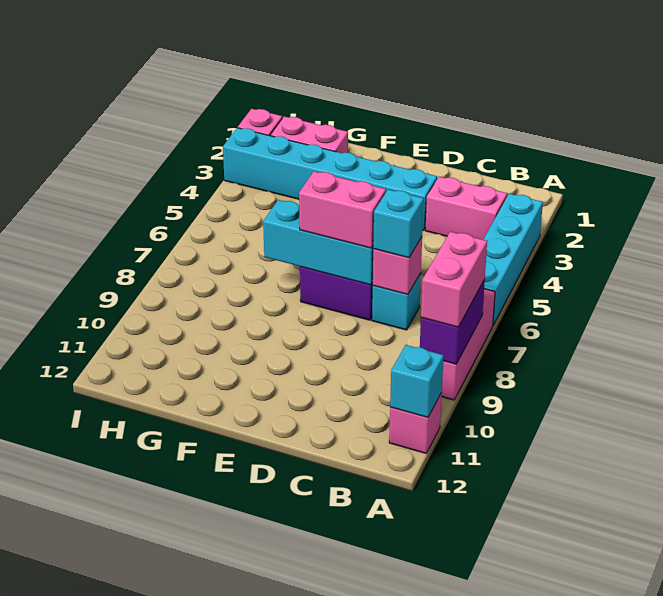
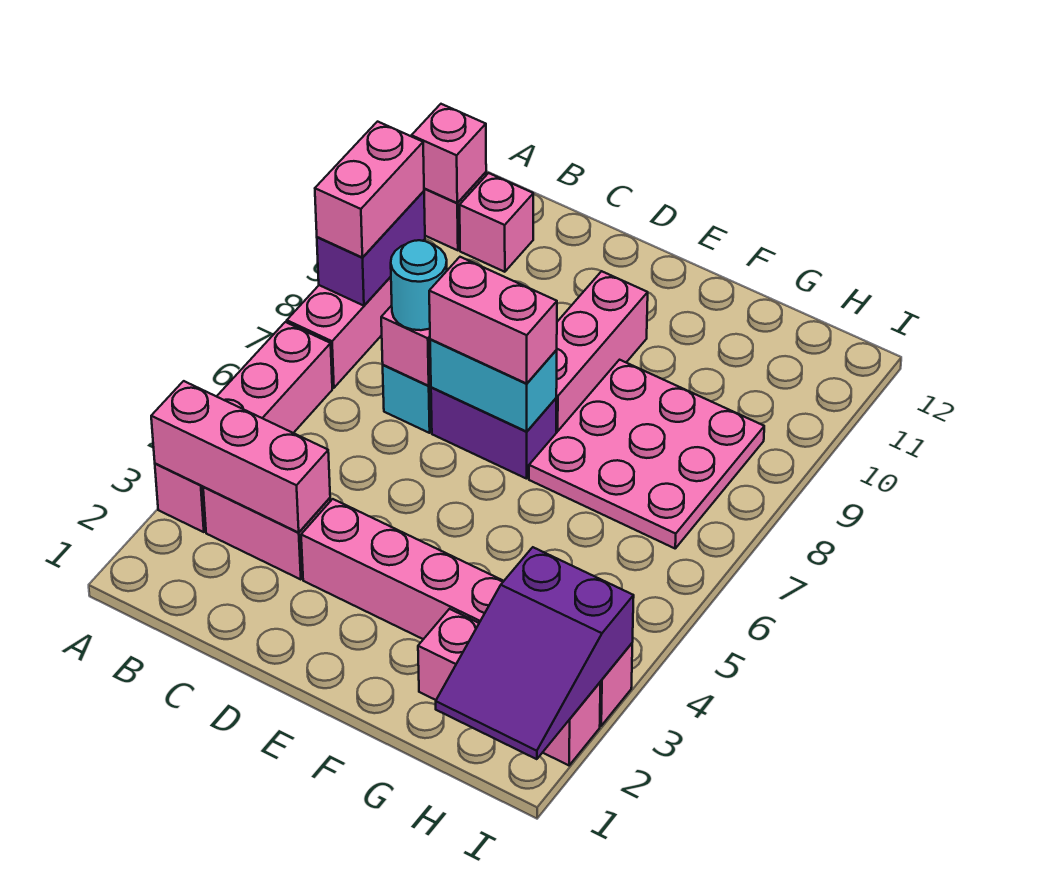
cyan 1x4 brick [483,194,543,325] -> pink 1x4 brick [155,322,332,532]
none -> pink 1x3 brick [151,381,330,533]
cyan 1x1 brick [390,345,444,417] -> pink 1x1 brick [411,104,486,203]
none -> pink 1x1 brick [460,173,533,272]
cyan 1x1 brick [373,190,424,258] -> cyan 1x1 round brick [391,240,447,330]
cyan 1x6 brick [223,128,437,230] -> pink 1x6 brick [301,499,632,726]
cyan 1x3 brick [263,200,373,285] -> cyan 1x2 brick [430,339,557,432]
none -> pink 1x3 brick [556,271,648,433]
none -> pink 3x3 plate [529,360,764,548]
none -> purple 2x3 slope [436,547,634,759]

